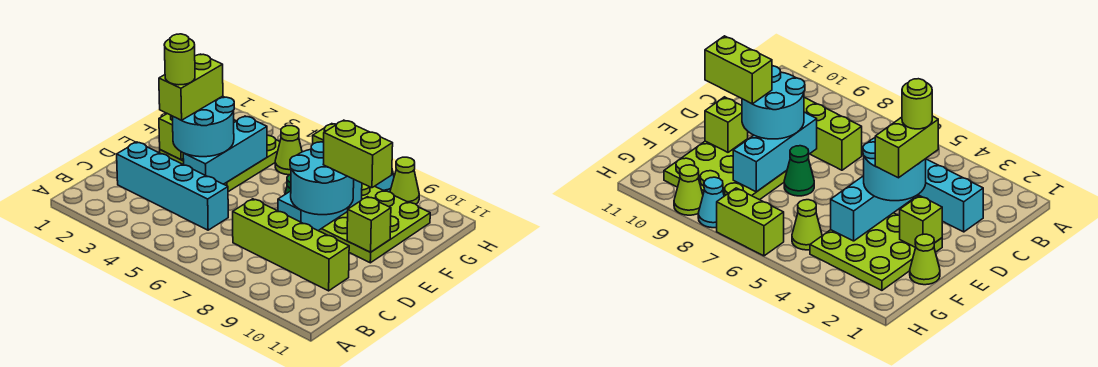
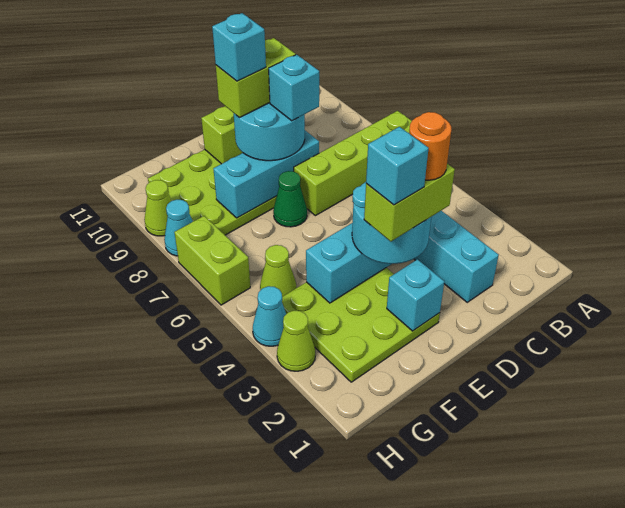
lime 1x4 brick [233,199,349,291] -> lime 1x4 brick turned to [294,111,412,216]
lime 1x1 round brick [164,34,195,85] -> orange 1x1 round brick [409,112,451,180]
none -> cyan 1x1 brick [269,55,319,121]
lime 1x1 brick [159,114,183,160] -> cyan 1x1 brick [387,259,444,331]
none -> cyan 1x1 brick [366,127,429,205]
lime 1x2 brick [323,120,393,188] -> lime 1x2 brick turned to [216,38,296,118]
none -> cyan 1x1 brick [212,13,266,81]
lime 1x1 cone [910,234,940,285] -> lime 1x1 cone moved to [277,311,315,371]
none -> cyan 1x1 cone [253,286,286,346]

